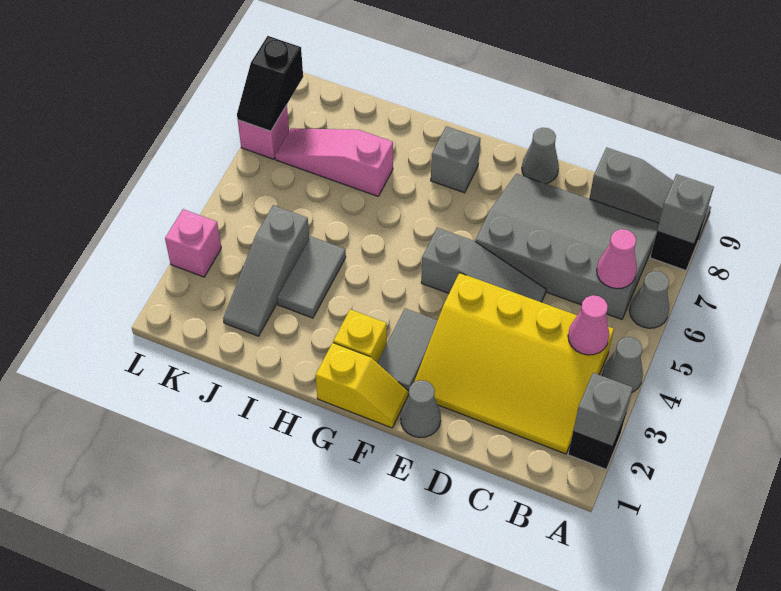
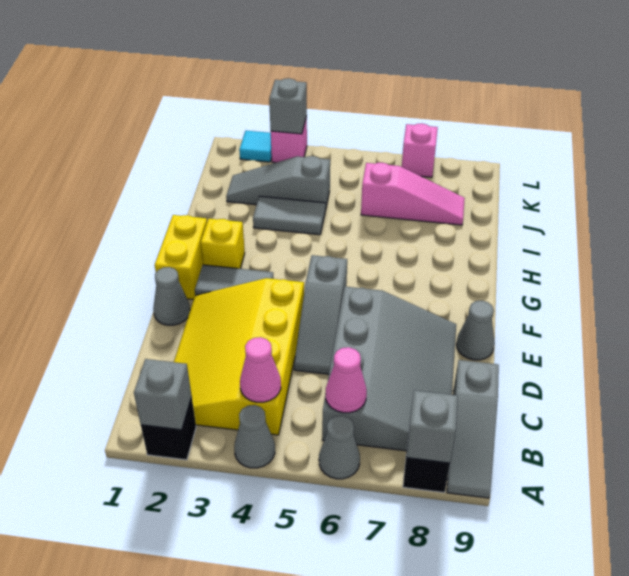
yellow 1x2 slope [315,343,409,428] -> yellow 1x2 brick [155,215,207,300]
grey 1x1 brick [431,126,480,193] -> grey 1x1 brick moved to [269,78,307,134]
pink 1x3 slope [275,128,393,196] -> pink 1x3 slope turned to [361,163,465,225]
none -> cyan 1x1 tile [239,131,272,162]
black 1x2 slope [237,36,303,131] -> none

